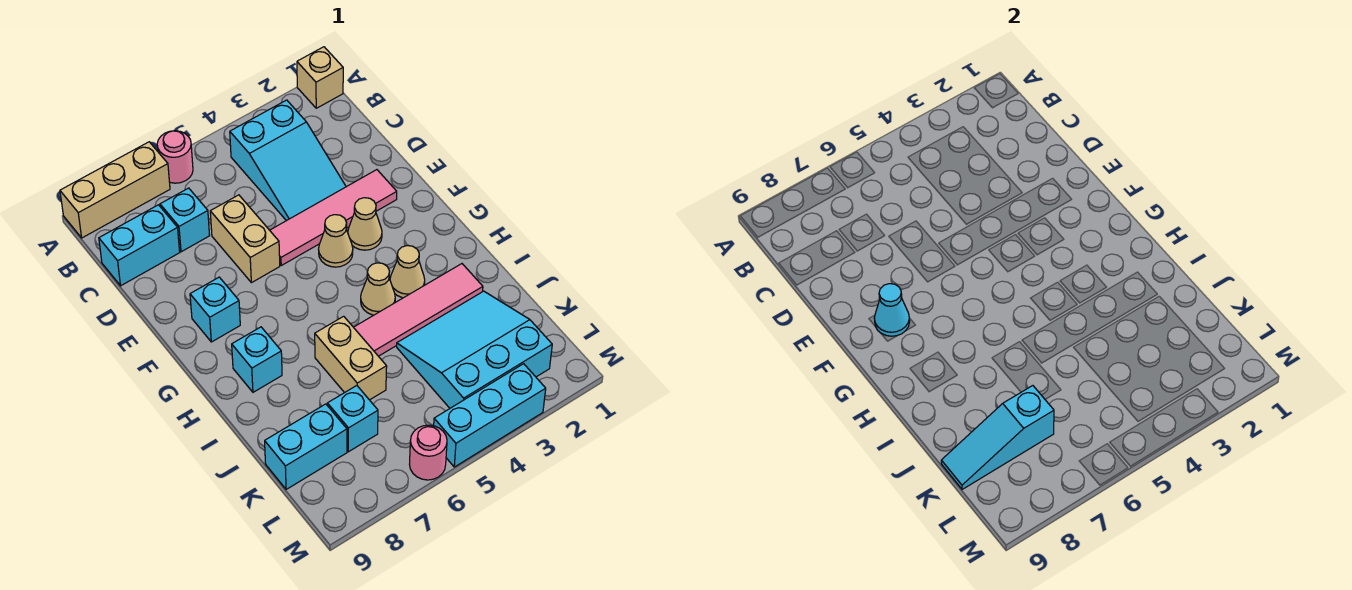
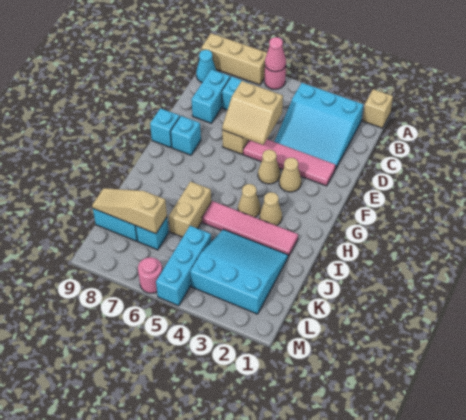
none -> pink 1x1 cone [265,37,286,72]
cyan 2x3 slope [230,100,346,221] -> cyan 3x3 slope [274,83,363,169]
cyan 1x2 brick [99,205,180,286] -> cyan 1x2 brick turned to [192,69,230,123]
none -> tan 2x2 slope [222,81,283,145]
cyan 1x1 cone [874,284,910,336] -> cyan 1x1 cone moved to [196,50,217,82]
cyan 1x1 brick [232,327,282,392] -> cyan 1x1 brick moved to [150,108,180,148]
cyan 1x3 slope [941,386,1054,489] -> tan 1x3 slope [92,188,167,234]
cyan 1x3 brick [434,364,546,467] -> cyan 1x3 brick turned to [156,226,211,306]

